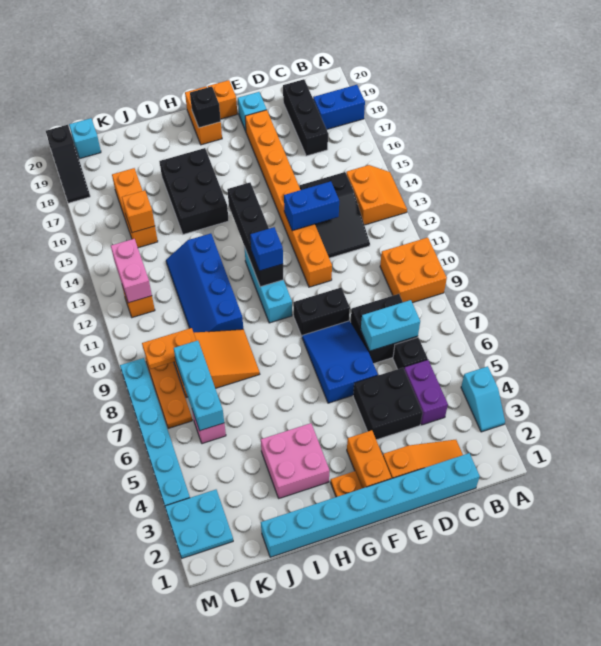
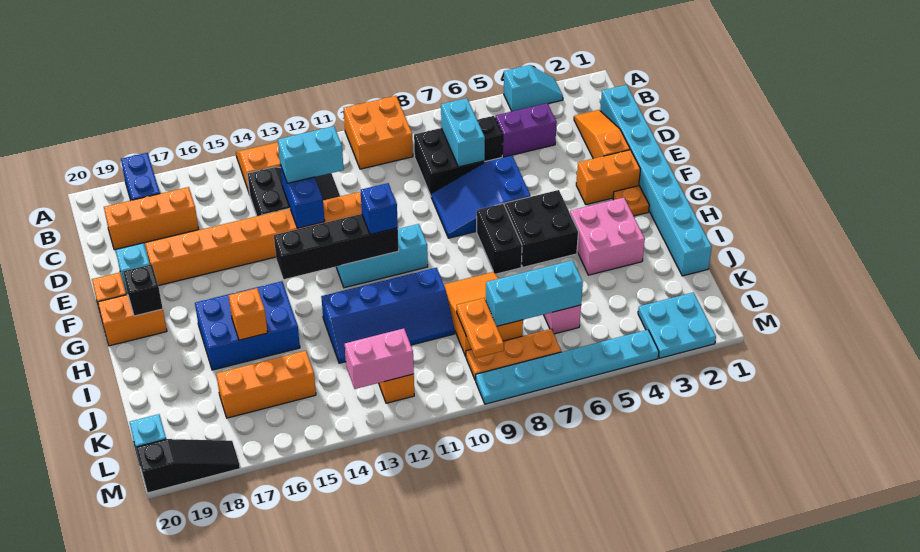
black 1x3 brick [283,79,328,156] -> orange 1x3 brick [104,187,199,250]
black 2x2 brick [353,368,423,440] -> black 2x2 brick moved to [505,190,578,267]
none -> cyan 1x2 brick [278,126,344,183]
black 1x2 brick [294,288,350,336] -> black 1x2 brick moved to [477,204,522,274]
black 2x3 brick [159,148,229,234] -> blue 2x3 brick [195,281,300,370]
orange 1x1 brick [122,190,155,233] -> orange 1x1 brick moved to [229,288,268,340]

